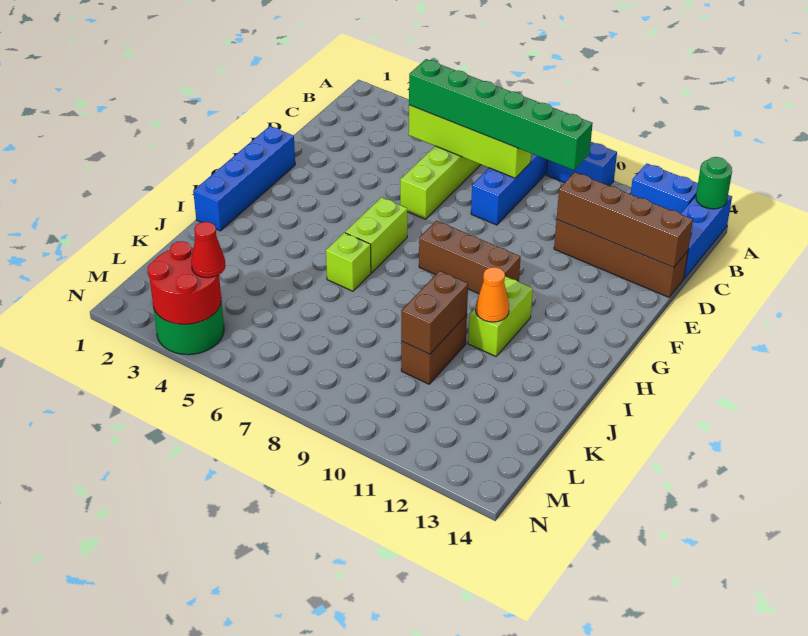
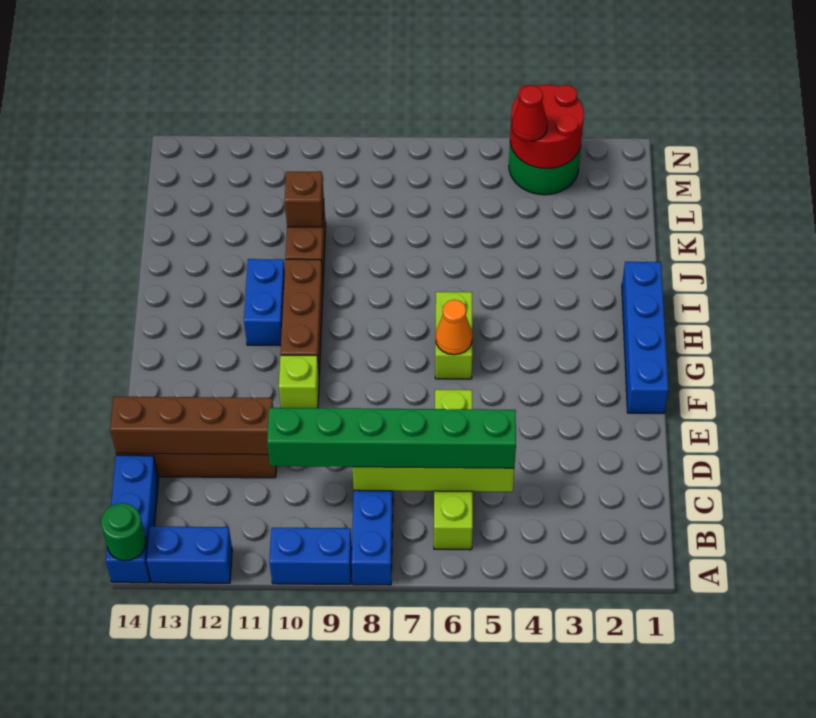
brown 1x3 brick [419,221,521,294] -> brown 1x3 brick turned to [280,259,323,372]
lime 1x2 brick [468,276,533,356] -> blue 1x2 brick [244,259,285,345]
lime 1x1 brick [326,233,371,291] -> lime 1x1 brick moved to [279,355,319,408]
orange 1x1 cone [476,267,509,322] -> orange 1x1 cone moved to [436,300,472,355]
brown 1x2 brick [401,271,468,354] -> brown 1x1 brick [285,172,324,227]

